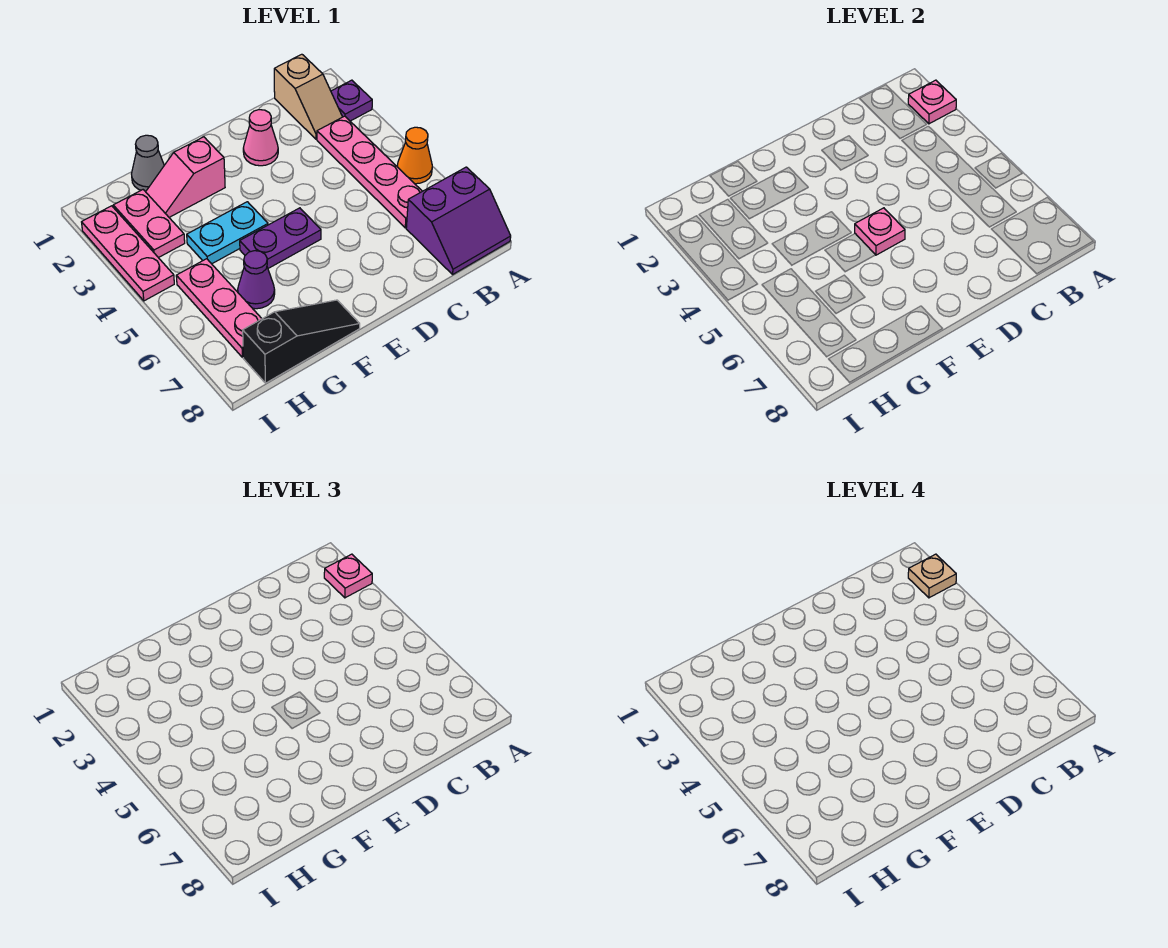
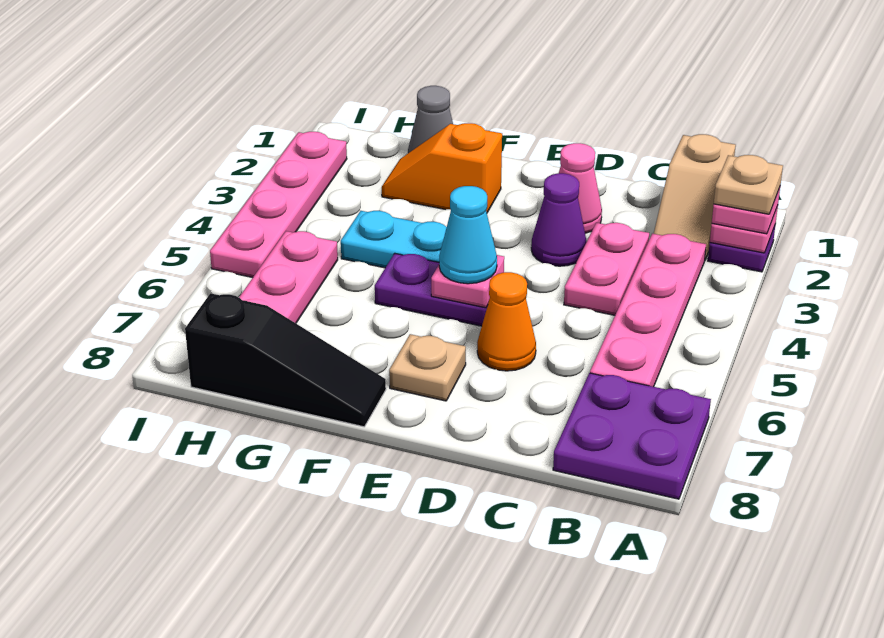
orange 1x1 cone [397,127,432,184] -> orange 1x1 cone moved to [477,272,536,371]
purple 2x2 slope [406,167,511,274] -> purple 2x2 plate [553,373,711,499]
none -> cyan 1x1 cone [439,186,497,284]
none -> tan 1x1 plate [389,334,466,401]
pink 1x2 slope [146,137,225,217] -> orange 1x2 slope [382,123,502,212]
purple 1x1 cone [238,251,275,309] -> purple 1x1 cone moved to [531,173,587,266]
pink 1x2 plate [113,190,185,258] -> pink 1x2 plate moved to [564,223,649,315]
pink 1x3 plate [82,206,174,301] -> pink 1x4 plate [210,132,347,278]

